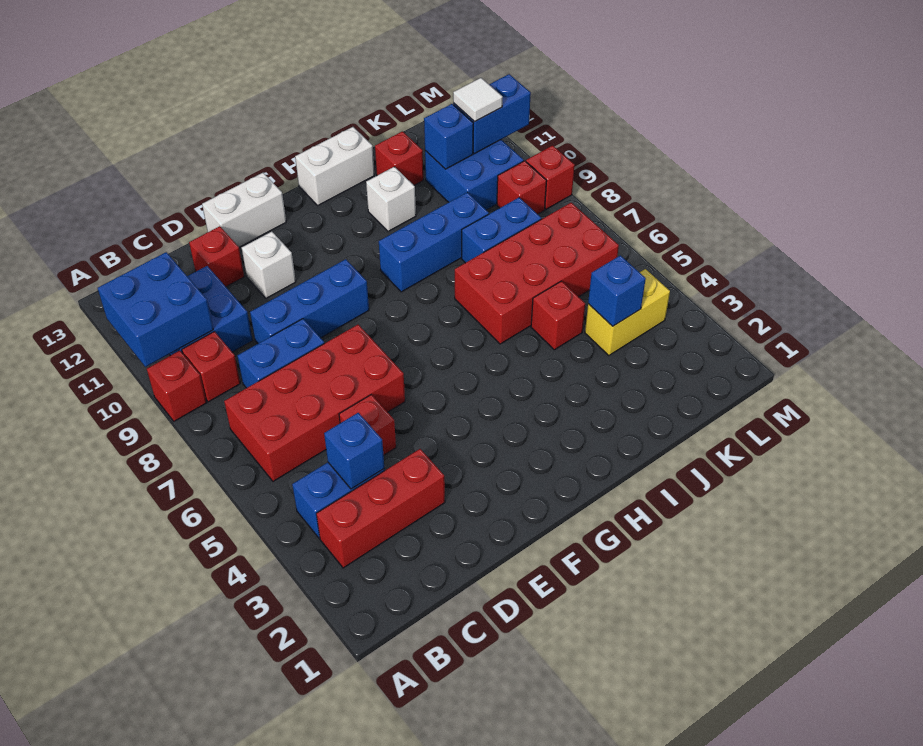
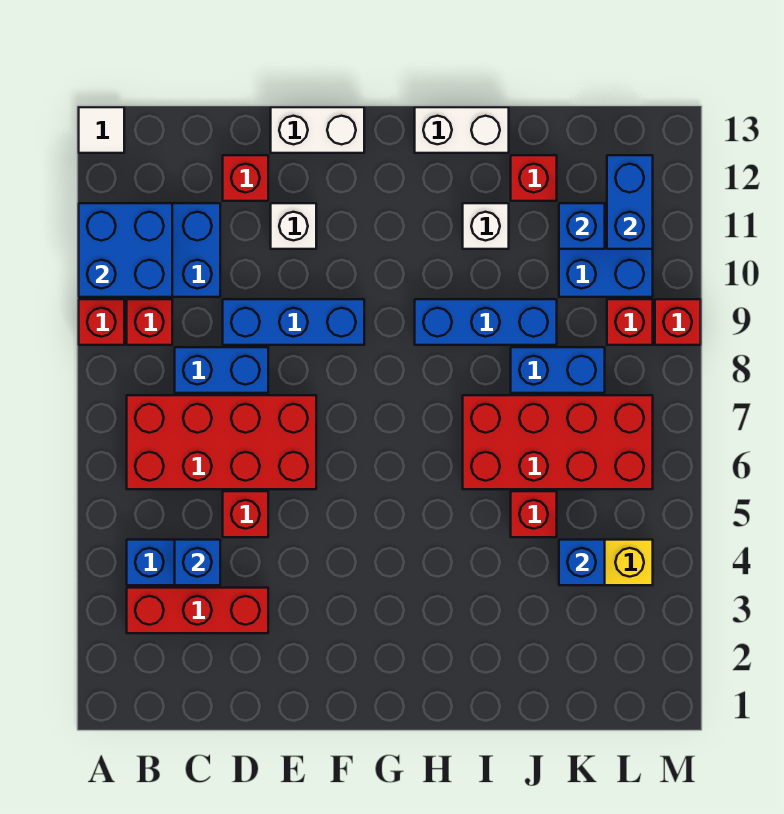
blue 1x2 brick [453,74,531,154] -> blue 1x2 brick turned to [607,155,653,249]
white 1x1 tile [453,78,503,122] -> white 1x1 tile moved to [79,107,124,153]

